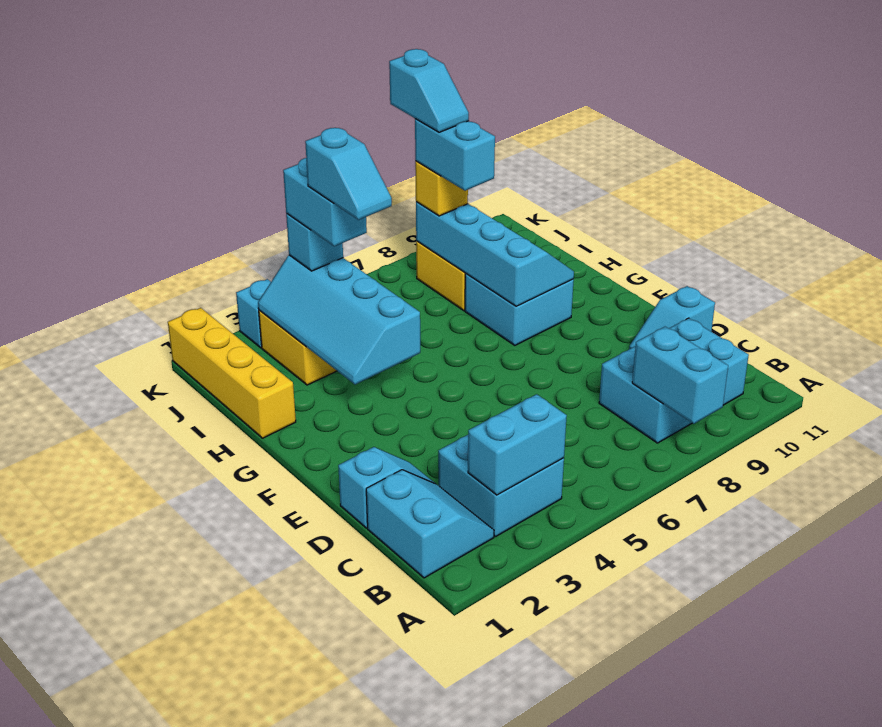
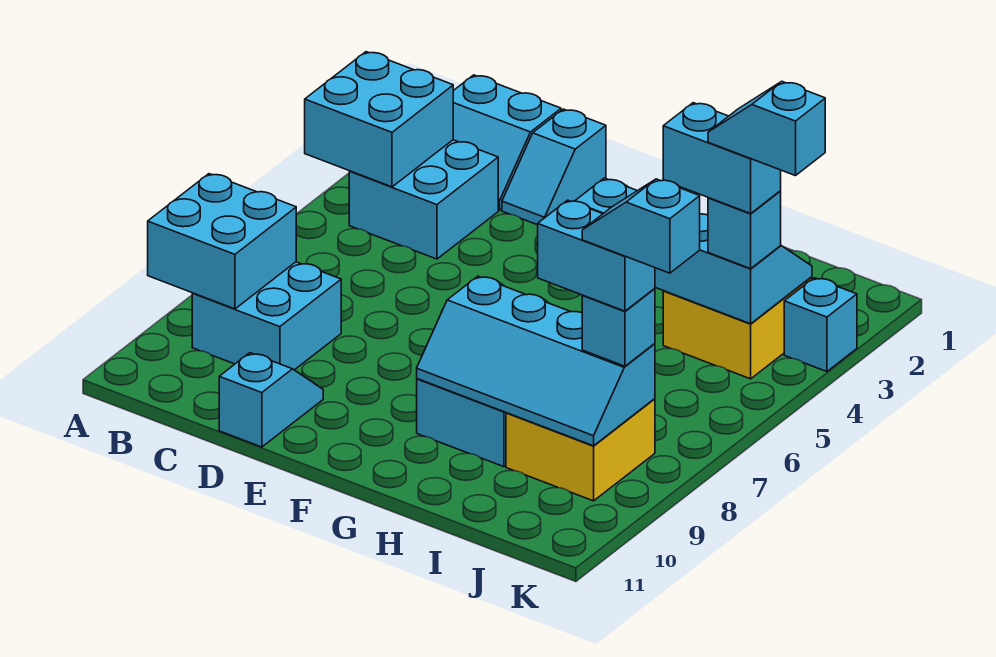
cyan 1x2 brick [632,327,728,424] -> cyan 2x2 brick [148,174,296,309]
cyan 1x2 brick [468,394,567,495] -> cyan 2x2 brick [305,52,453,187]
cyan 2x3 brick [599,318,749,443] -> cyan 2x2 brick [192,262,341,370]
yellow 1x4 brick [168,308,296,438] -> none
cyan 1x2 slope [305,128,392,220] -> cyan 1x2 slope moved to [708,81,825,176]
yellow 1x1 brick [415,161,468,216] -> cyan 1x1 brick [582,289,655,366]

